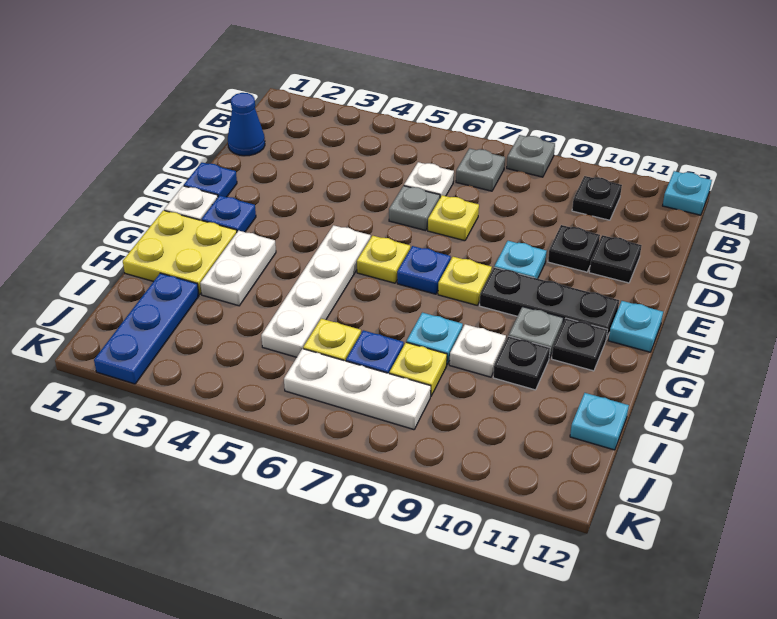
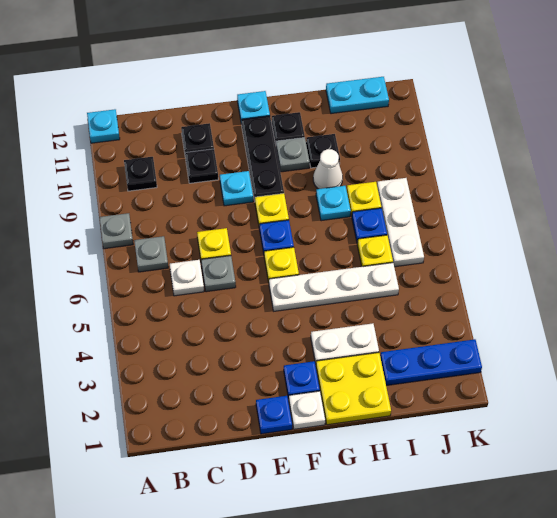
blue 1x1 cone [228,93,265,156] -> none
white 1x1 plate [449,324,506,377] -> white 1x1 cone [313,149,343,189]
cyan 1x1 plate [570,393,629,450] -> cyan 1x2 plate [326,77,389,114]

